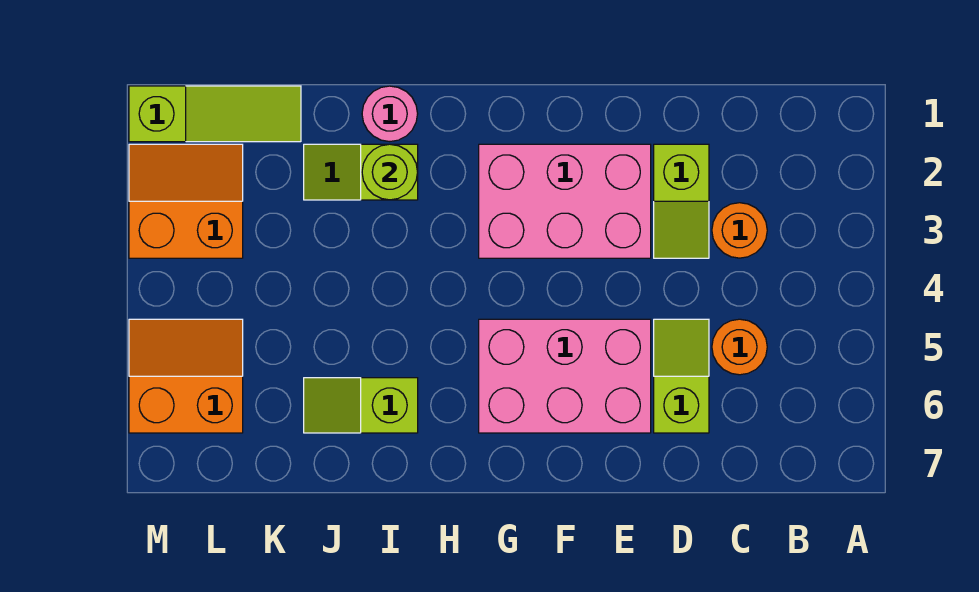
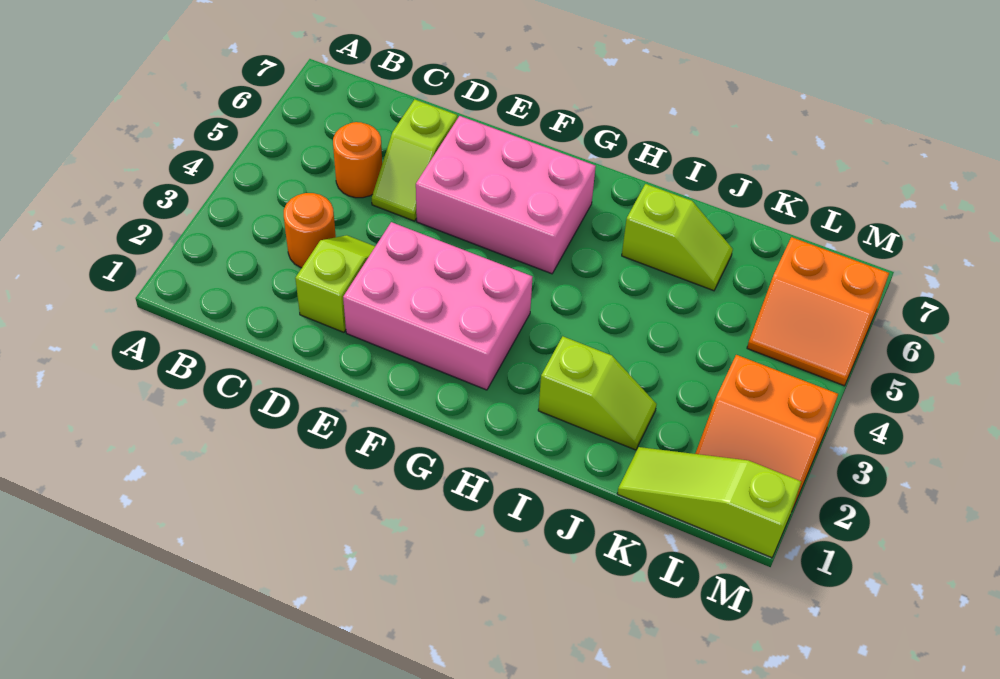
pink 1x1 round brick [362,86,418,142] -> none
lime 1x1 round brick [362,144,418,200] -> none

